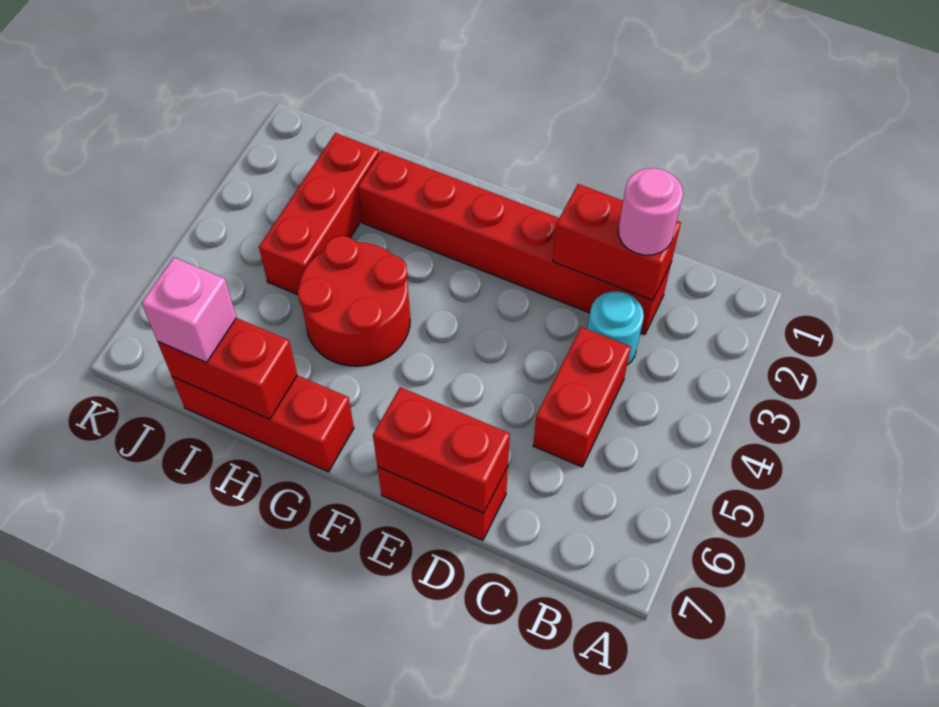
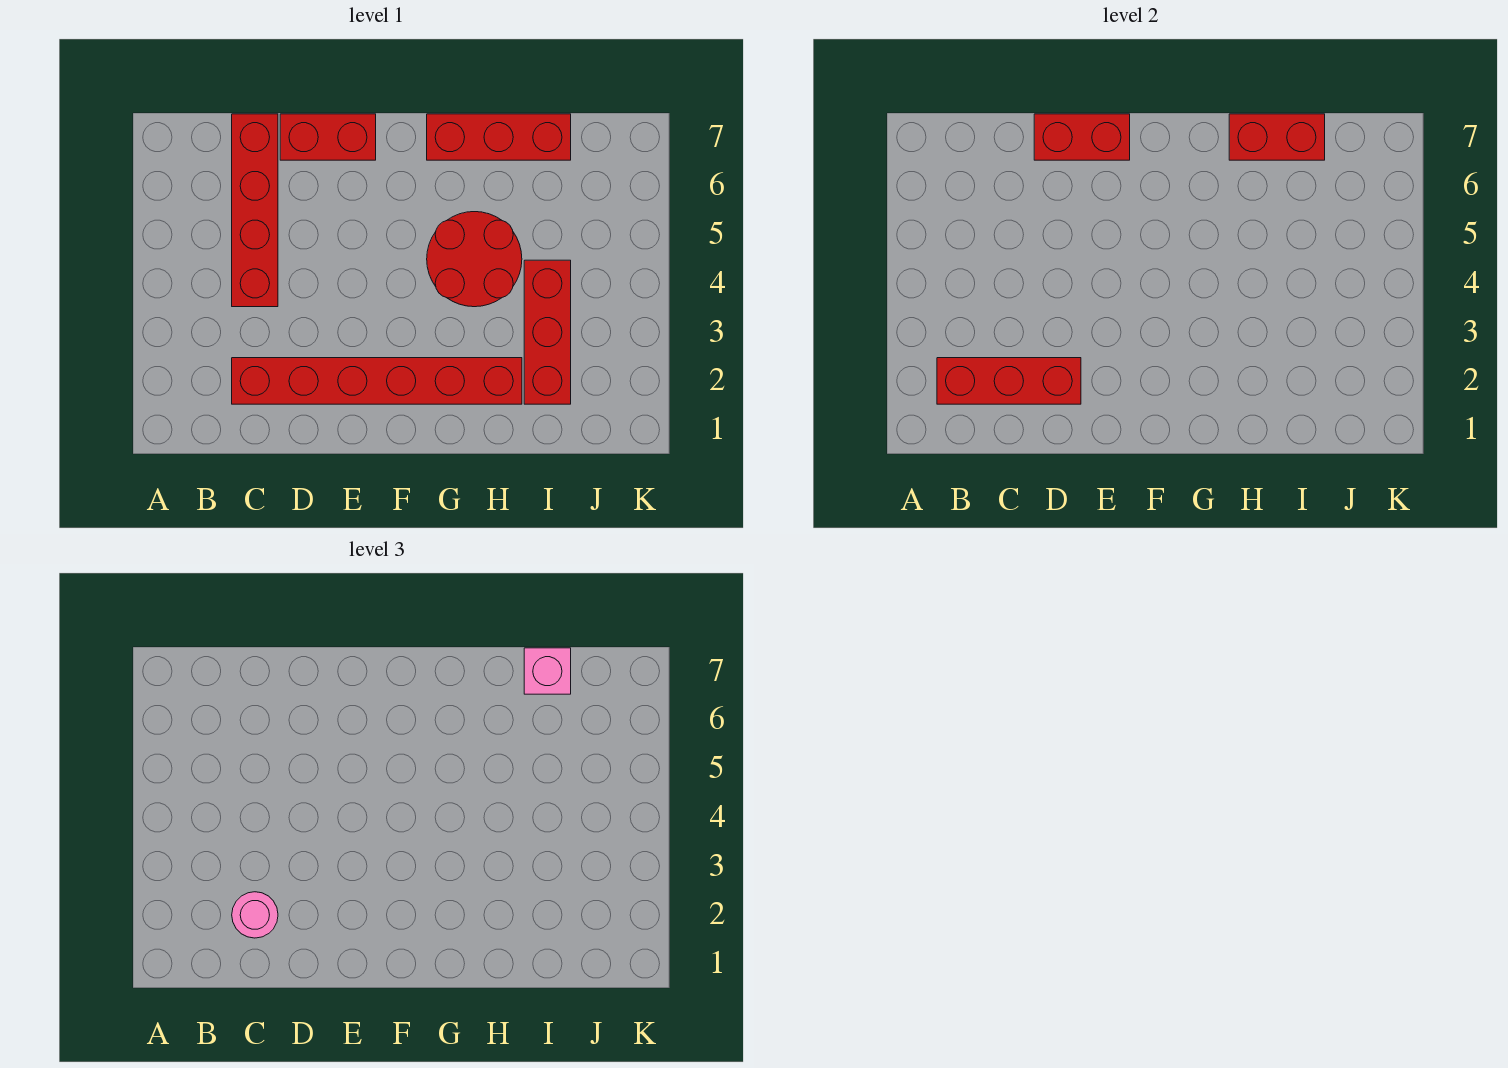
red 1x2 brick [553,184,681,301] -> red 1x3 brick [937,358,1081,404]
cyan 1x1 round brick [588,291,644,365] -> none
red 1x2 brick [533,327,631,467] -> red 1x4 brick [232,114,278,307]

